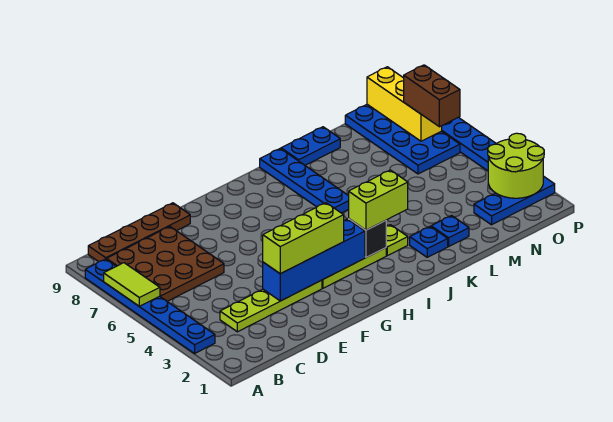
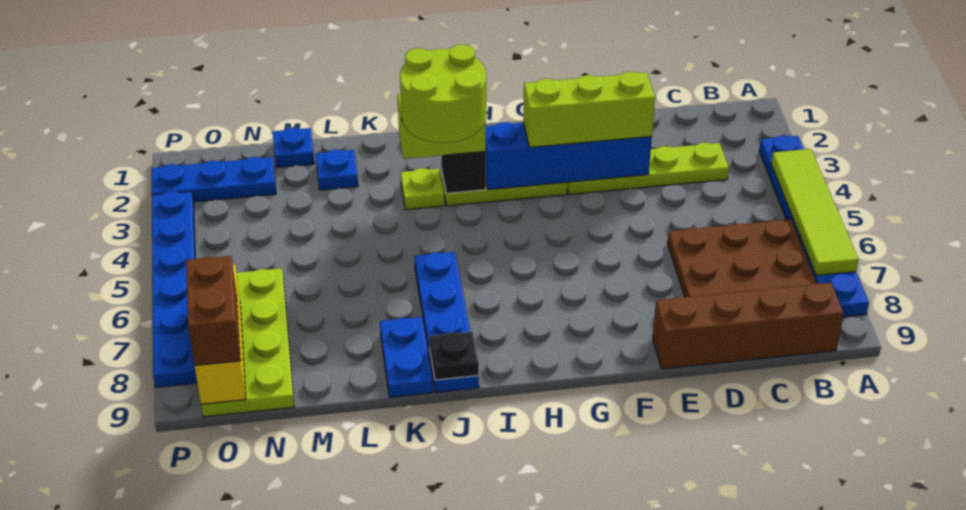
lime 1x2 tile [104,263,160,306] -> lime 1x4 tile [771,149,859,276]
brown 1x4 plate [88,203,190,262] -> brown 1x4 brick [653,283,844,369]
none -> black 1x1 plate [429,332,479,380]
blue 1x1 plate [410,227,448,257] -> blue 1x1 plate moved to [273,128,314,168]
blue 1x2 plate [281,127,340,165] -> blue 1x2 plate turned to [380,317,433,397]
blue 2x4 plate [345,104,460,174] -> lime 2x4 plate [201,269,294,417]
lime 2x2 round brick [488,133,544,198] -> lime 2x2 round brick moved to [400,44,486,143]
brown 1x2 brick [404,65,460,127] -> brown 1x2 brick moved to [186,256,241,365]

